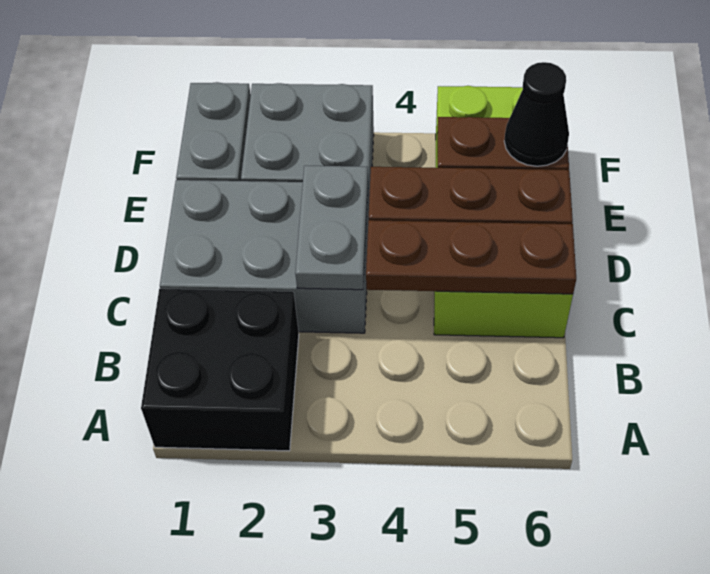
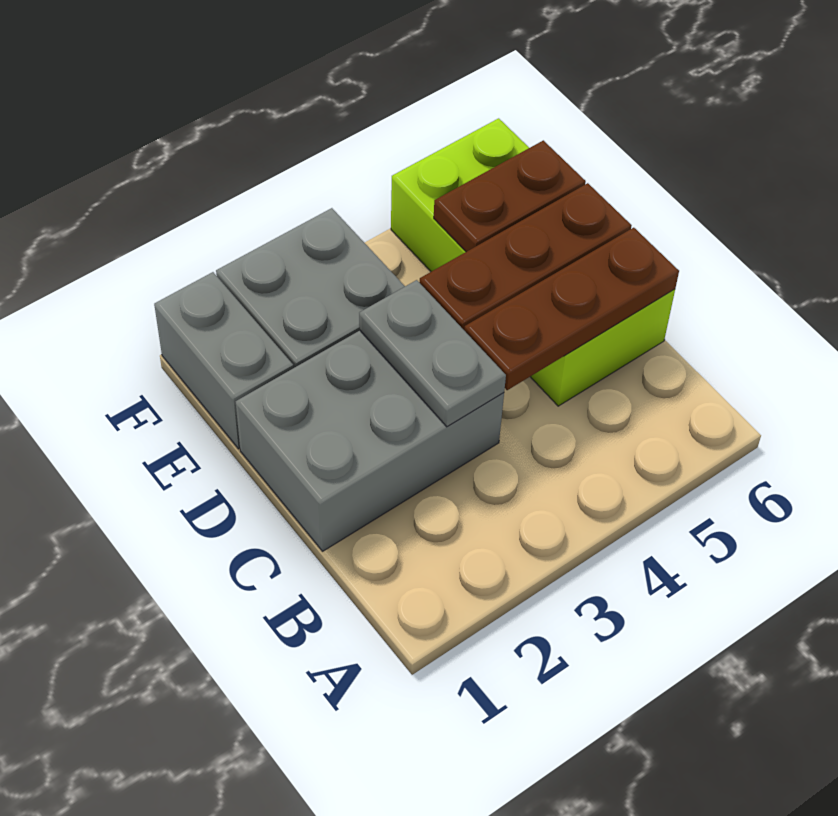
black 2x2 brick [141,289,299,451] -> none
black 1x1 cone [504,62,569,166] -> none

